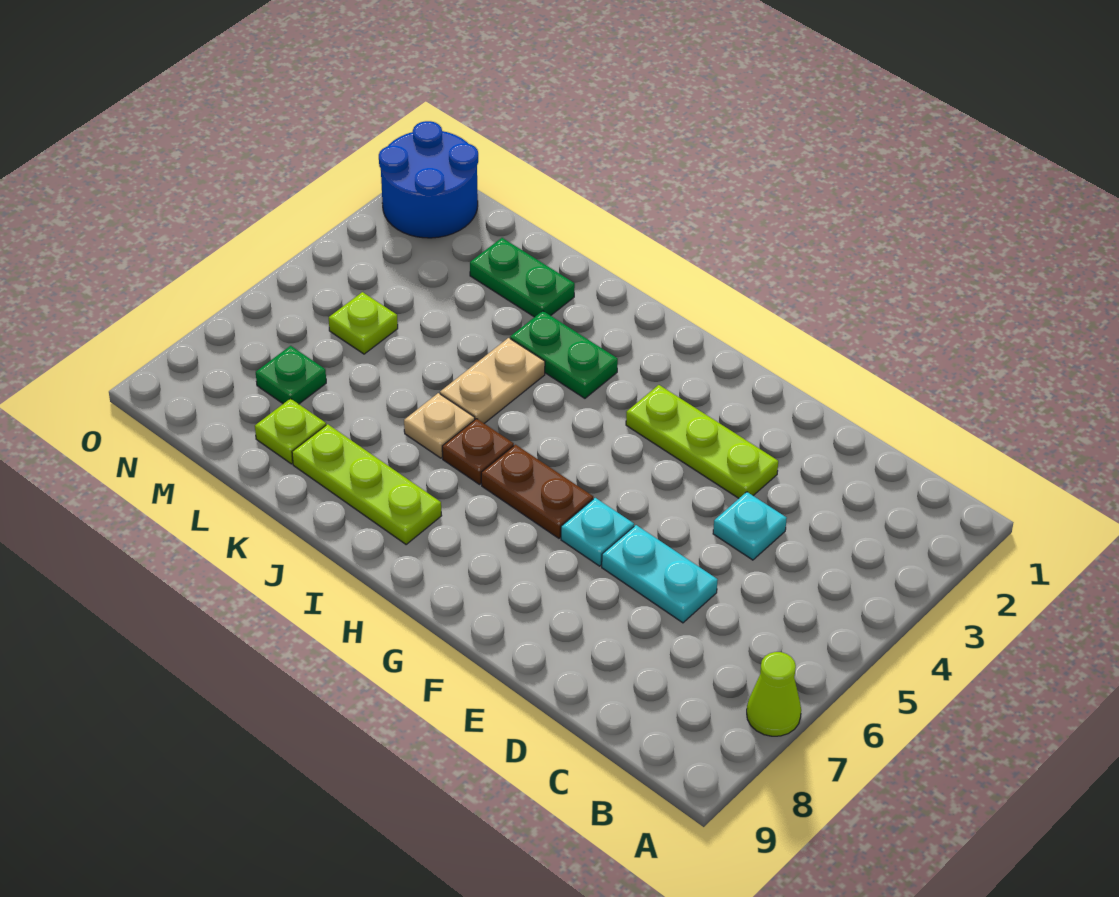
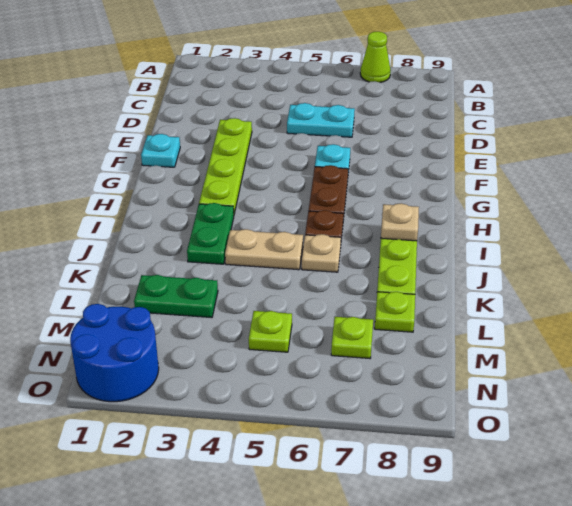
cyan 1x1 plate [713,492,787,560] -> cyan 1x1 plate moved to [141,134,180,167]
cyan 1x2 plate [602,525,718,623] -> cyan 1x2 plate turned to [287,103,355,137]
lime 1x3 plate [626,385,778,498] -> lime 1x4 plate [199,118,252,214]
none -> tan 1x1 plate [381,203,419,241]
green 1x2 plate [470,238,575,317] -> green 1x2 plate turned to [134,275,218,318]
green 1x1 plate [256,346,326,404] -> lime 1x1 plate [331,317,373,358]

